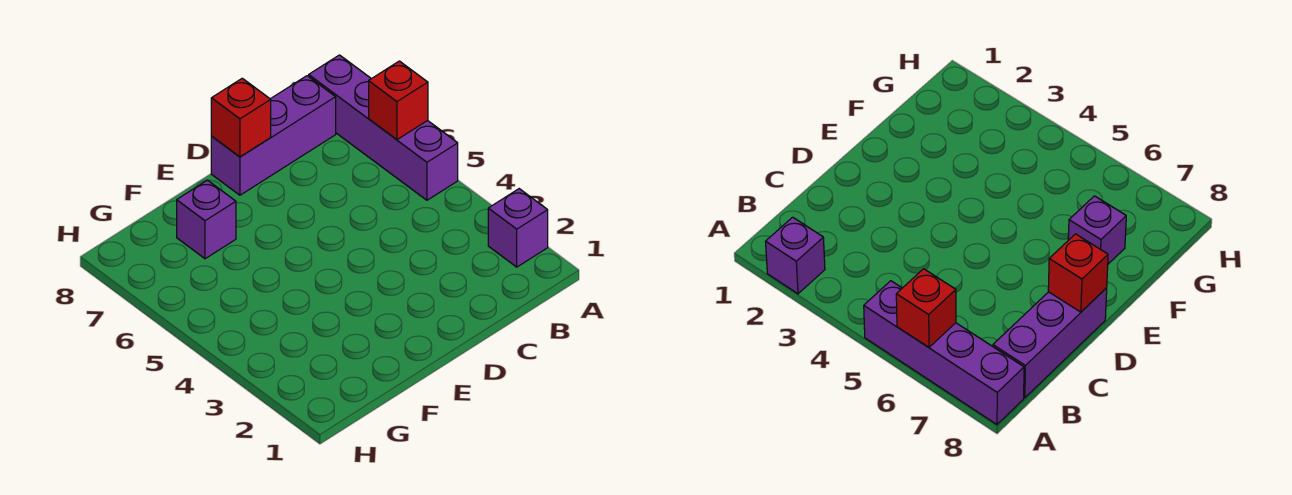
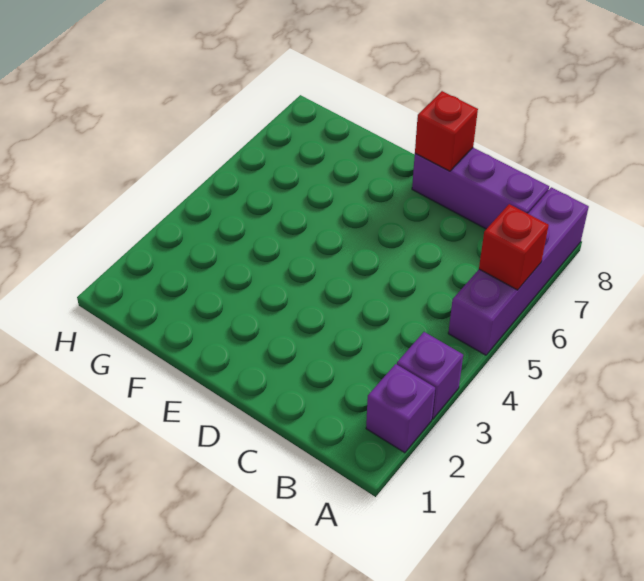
purple 1x1 brick [177,180,236,259] -> purple 1x1 brick moved to [397,332,463,419]

